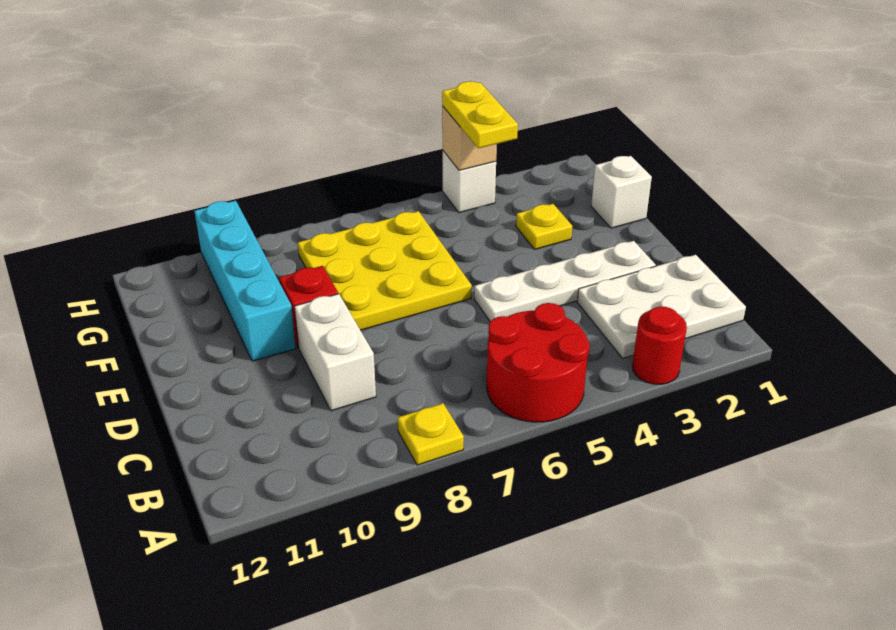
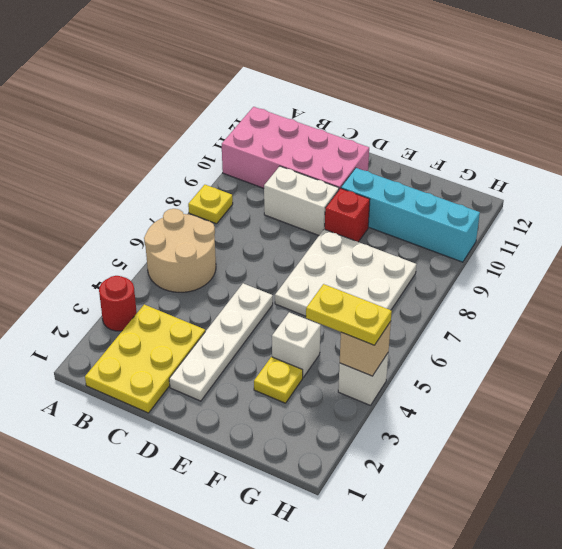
red 2x2 round brick [487,303,590,422] -> tan 2x2 round brick [144,209,216,292]
none -> pink 2x4 brick [222,107,369,189]
white 2x3 plate [577,255,746,358] -> yellow 2x3 plate [85,305,205,413]
yellow 3x3 plate [298,211,472,330] -> white 3x3 plate [275,229,416,316]
white 1x1 brick [591,156,652,228] -> white 1x1 brick moved to [272,312,321,377]

